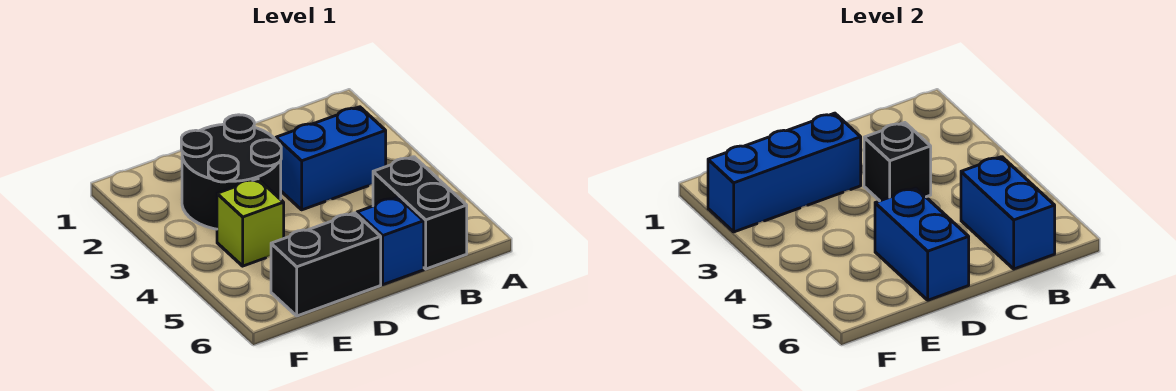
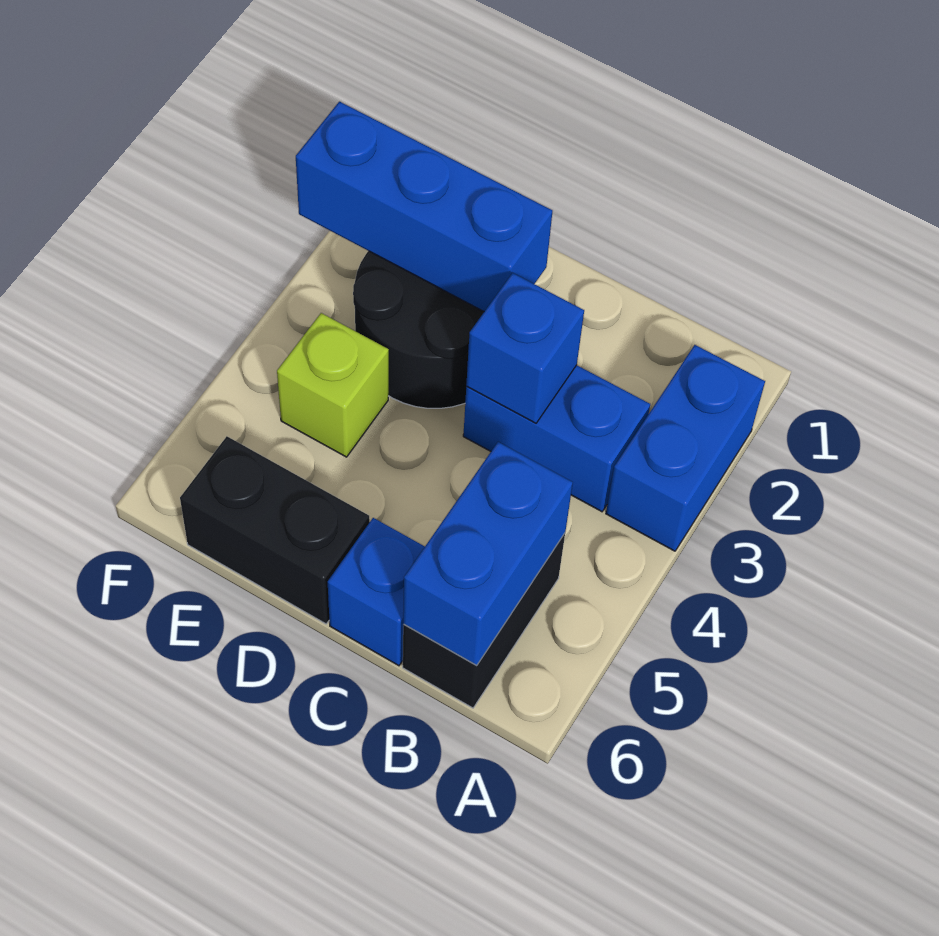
black 1x1 brick [864,123,931,201] -> blue 1x1 brick [466,273,584,423]
blue 1x2 brick [875,188,969,300] -> blue 1x2 brick moved to [606,345,765,551]

